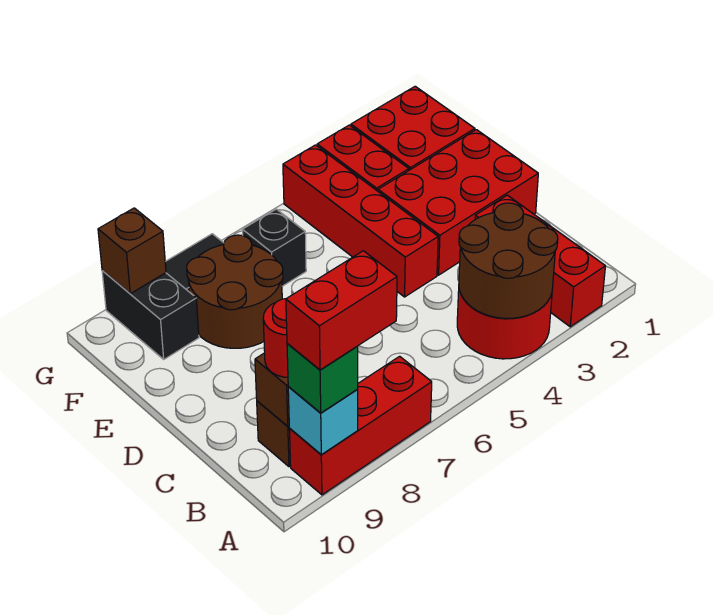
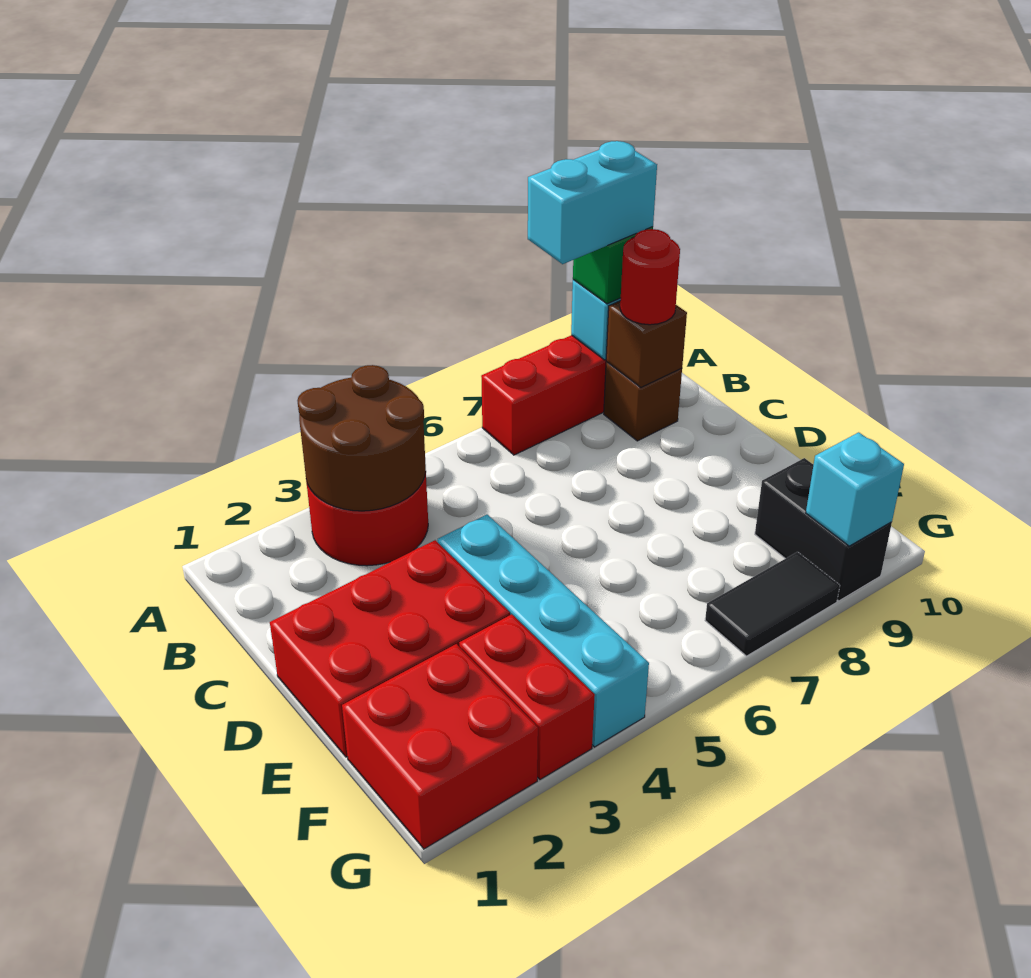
red 1x3 brick [475,195,606,327] -> none
red 1x2 brick [286,251,397,370] -> cyan 1x2 brick [528,141,657,264]
red 1x4 brick [283,145,438,297] -> cyan 1x4 brick [438,515,649,747]
brown 2x2 round brick [187,235,283,348] -> none
black 1x1 brick [242,209,306,286] -> none
brown 1x1 brick [98,208,166,294] -> cyan 1x1 brick [806,432,904,546]

